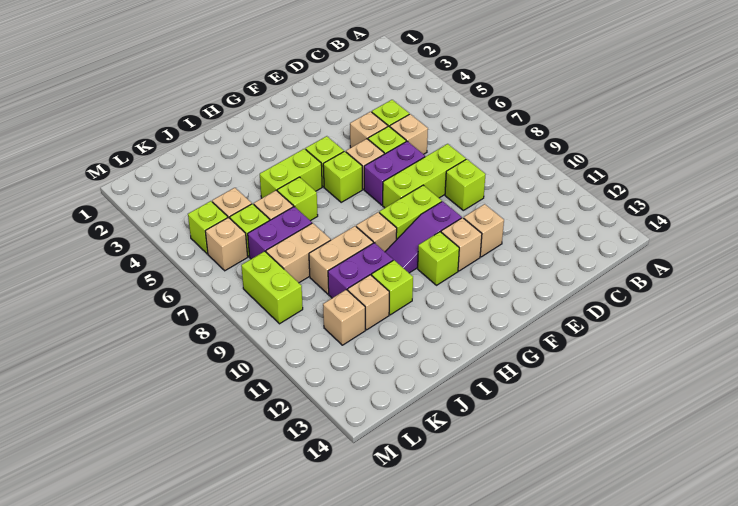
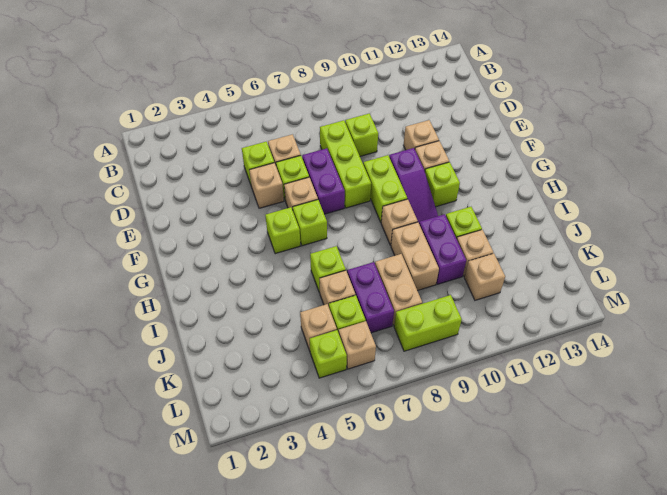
lime 1x2 brick [260,149,322,198] -> none

